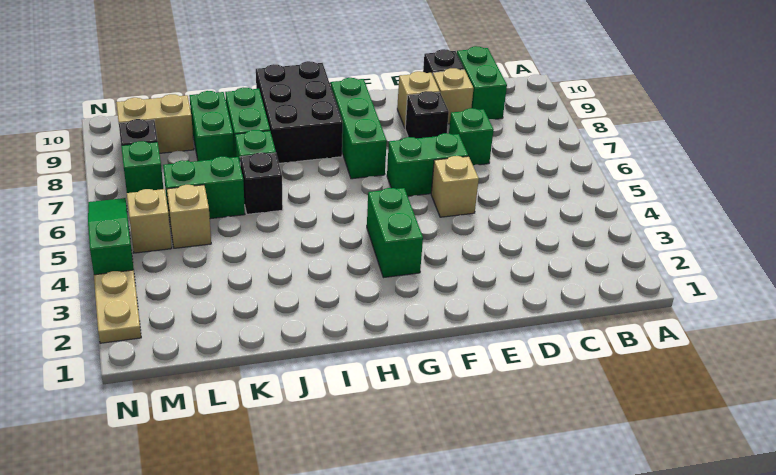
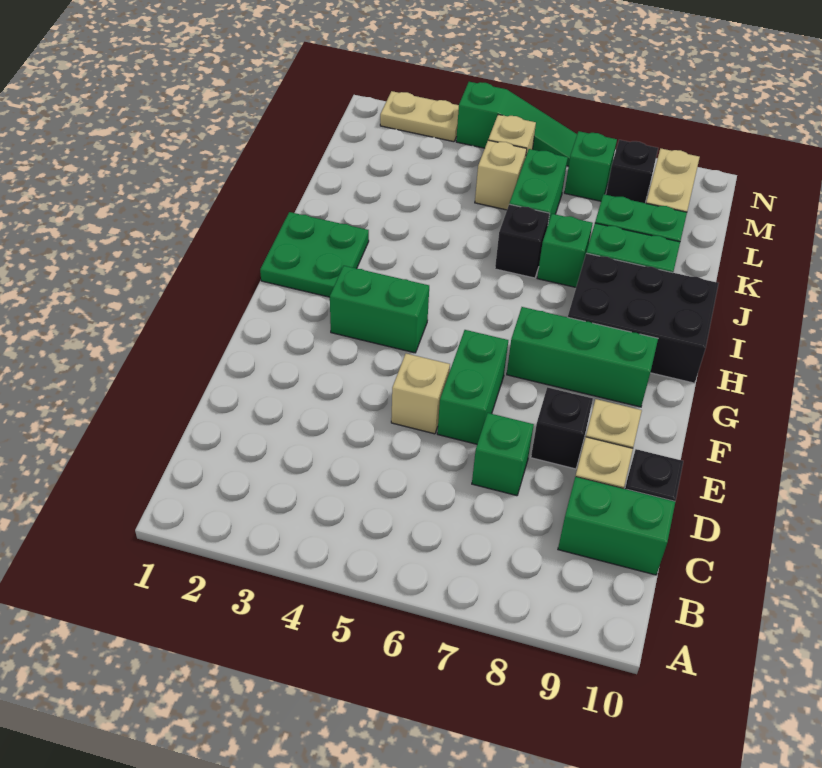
none -> green 2x2 plate [260,212,369,297]

